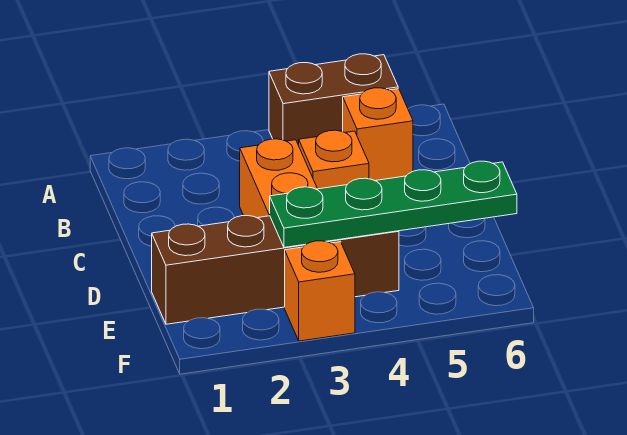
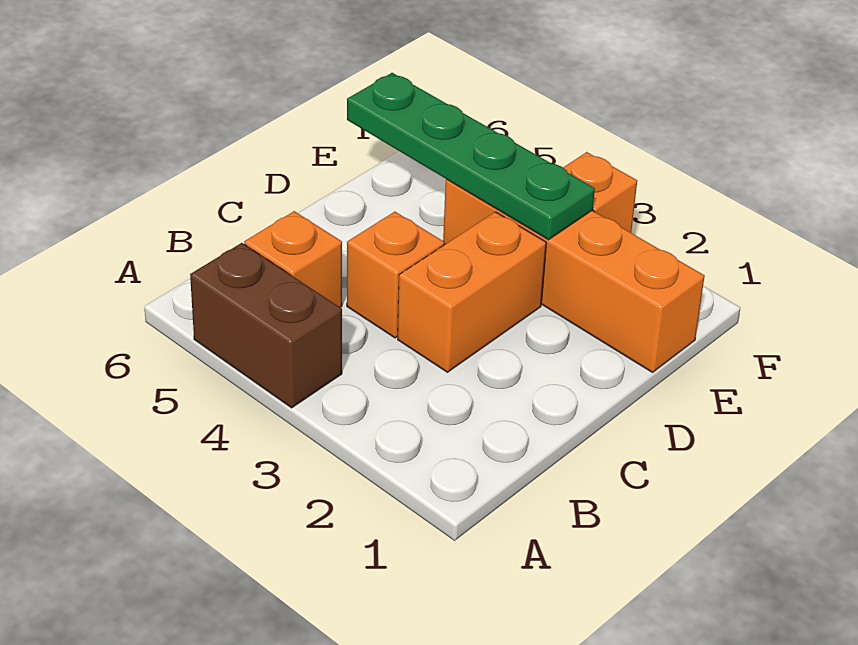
brown 1x4 brick [152,216,399,324] -> orange 1x4 brick [443,179,705,372]

